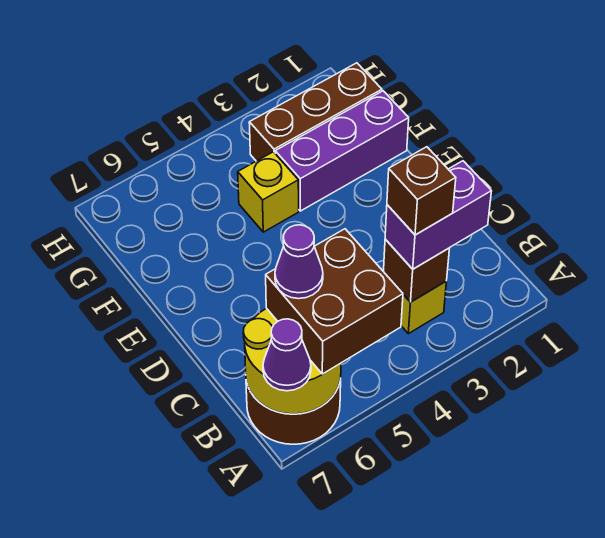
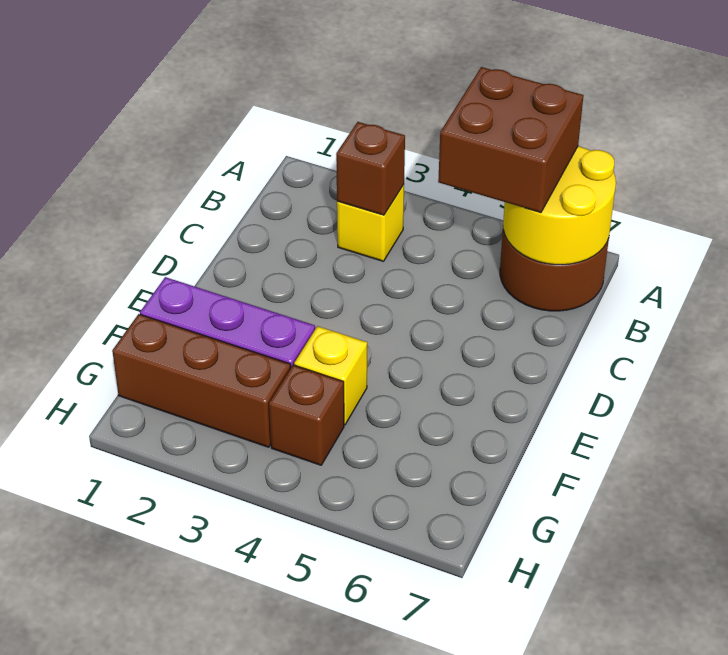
purple 1x1 cone [263,319,311,391] -> none
purple 1x2 brick [385,161,491,269] -> none
brown 1x1 brick [387,147,456,235] -> brown 1x1 brick moved to [269,365,344,465]
purple 1x1 cone [275,225,323,299] -> none

